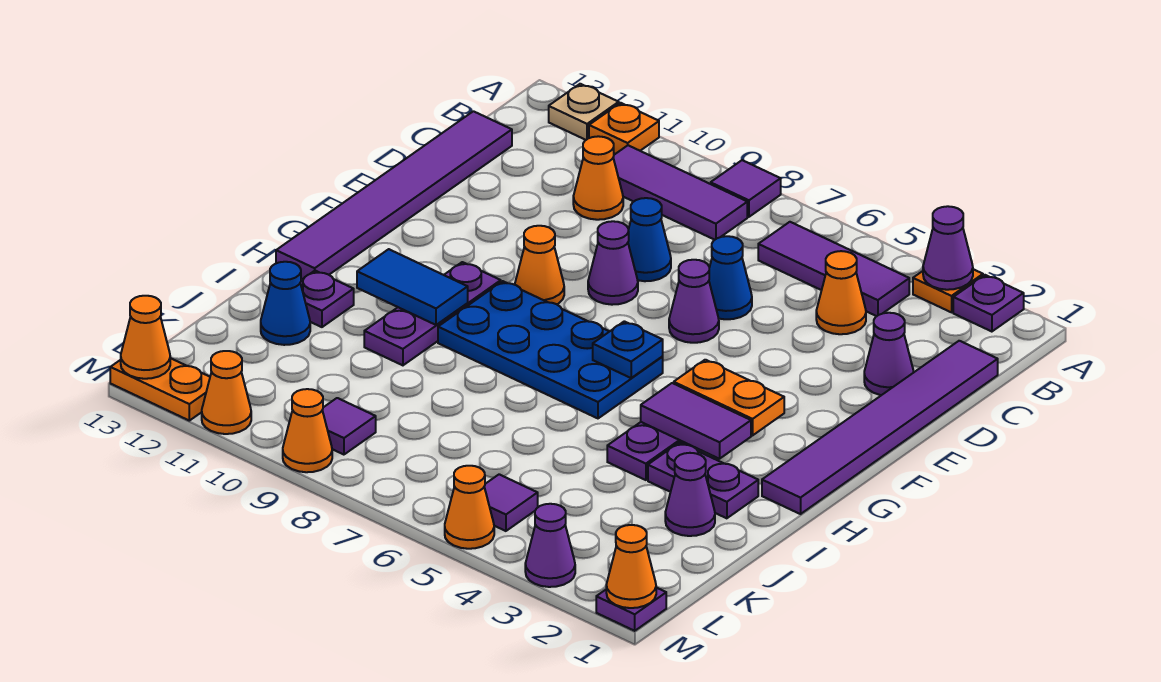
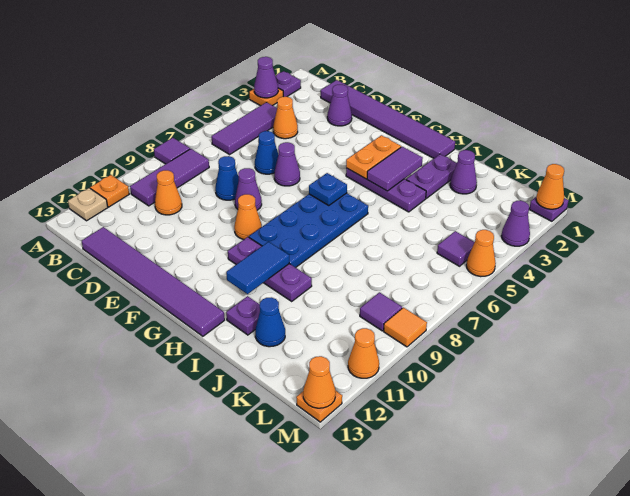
orange 1x1 cone [283,389,332,472] -> orange 1x1 tile [384,308,427,347]
orange 1x2 plate [110,358,210,421] -> orange 1x1 plate [296,390,342,422]

